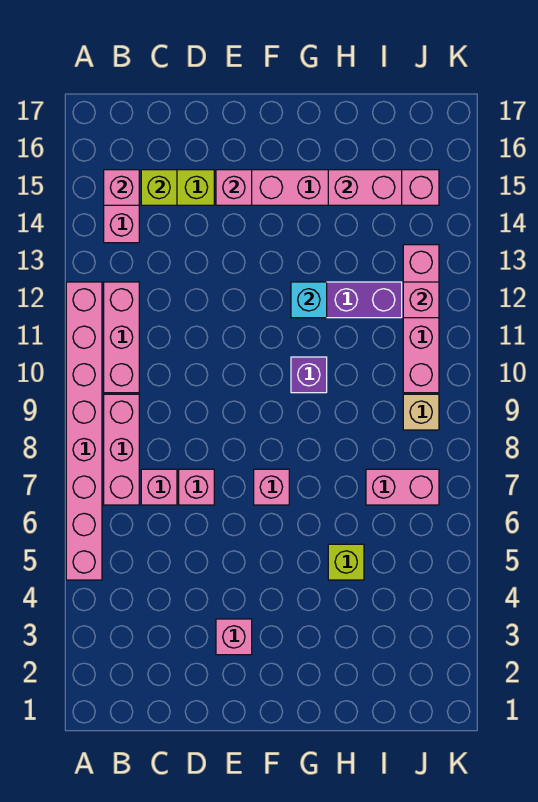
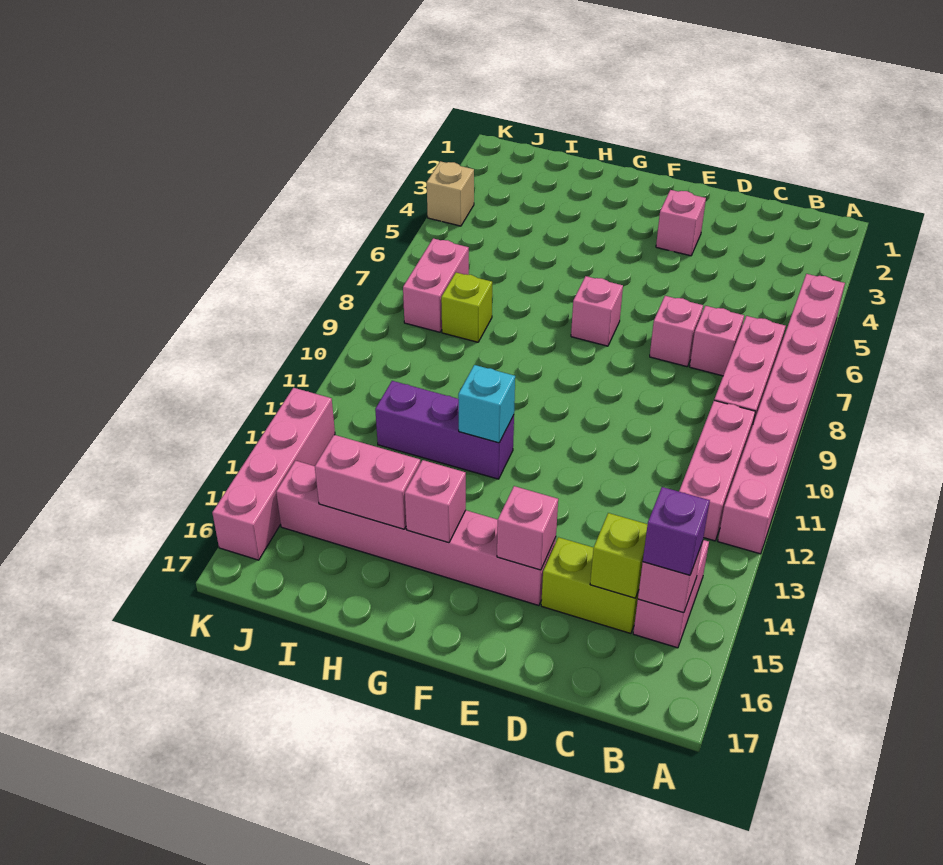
purple 1x1 brick [291,357,327,393] -> purple 1x1 brick moved to [643,487,710,575]
lime 1x1 brick [328,544,364,580] -> lime 1x1 brick moved to [441,273,492,342]
pink 1x2 brick [366,469,439,505] -> pink 1x2 brick turned to [403,238,469,332]
tan 1x1 brick [403,394,439,430] -> tan 1x1 brick moved to [427,161,474,226]
pink 1x4 brick [403,245,439,393] -> pink 1x4 brick moved to [212,388,335,560]
pink 1x1 brick [403,282,439,318] -> pink 1x1 brick moved to [405,460,466,543]

